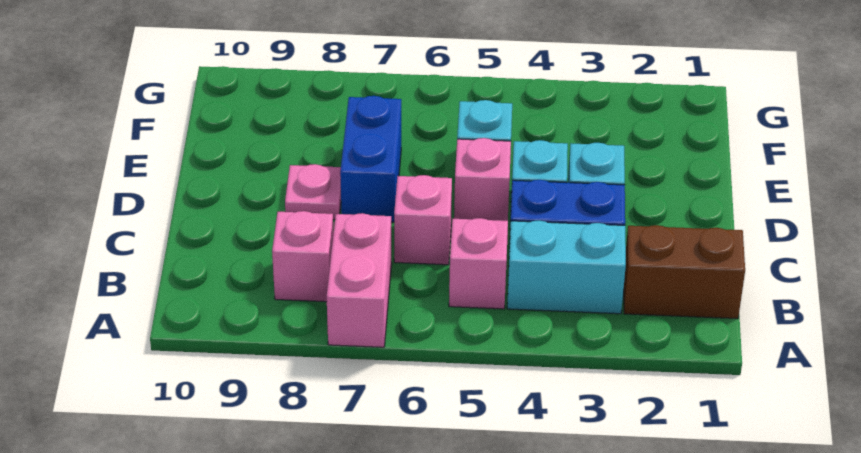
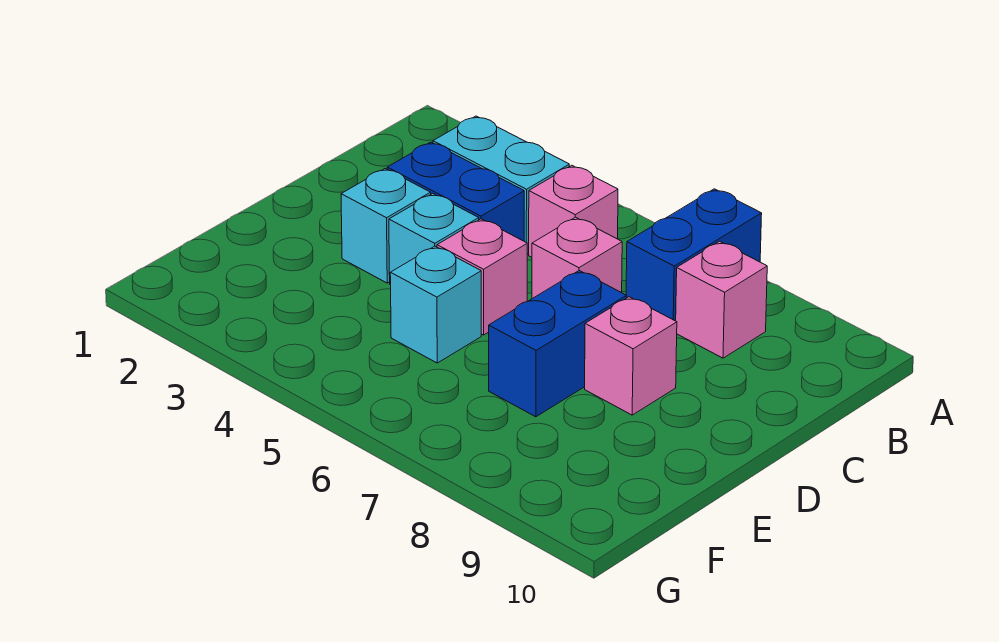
pink 1x2 brick [327,213,392,347] -> blue 1x2 brick [626,189,762,321]
brown 1x2 brick [624,225,745,319] -> none
pink 1x1 plate [285,164,341,220] -> pink 1x1 brick [585,297,677,415]

